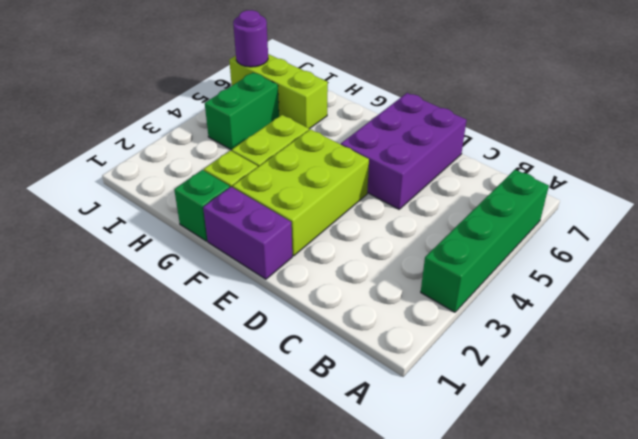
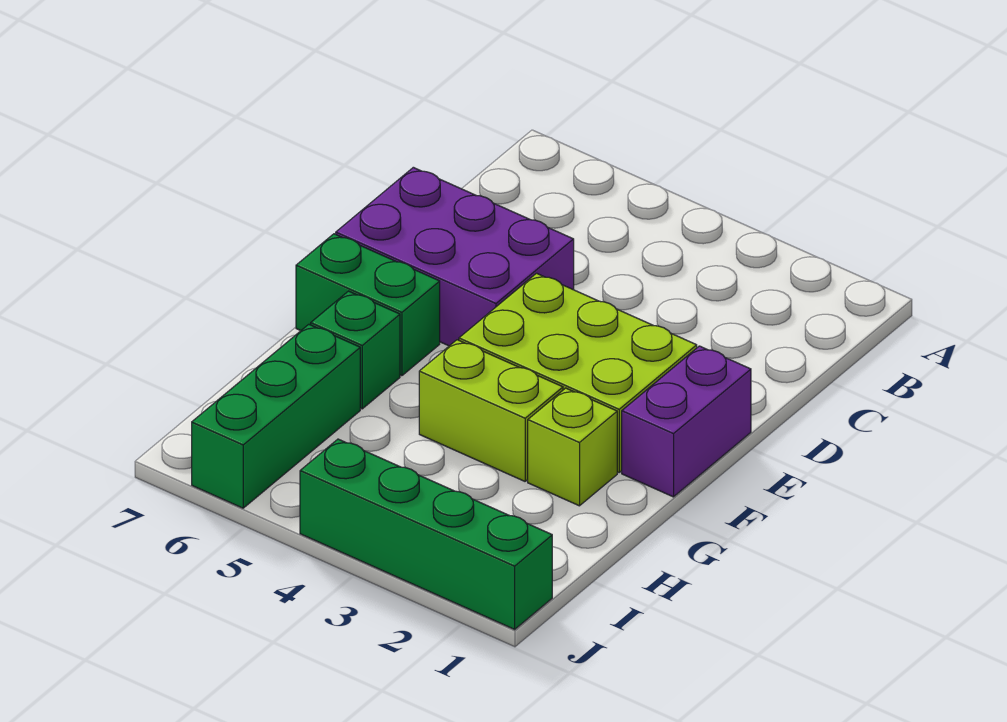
green 1x4 brick [421,170,549,312] -> green 1x4 brick moved to [300,439,552,629]
green 1x1 brick [174,170,230,241] -> green 1x1 brick moved to [311,291,400,409]
lime 1x3 brick [229,54,328,129] -> green 1x3 brick [192,324,360,508]
green 1x2 brick [205,73,279,150] -> green 1x2 brick moved to [296,234,440,376]
purple 1x1 round brick [233,10,268,67] -> none

